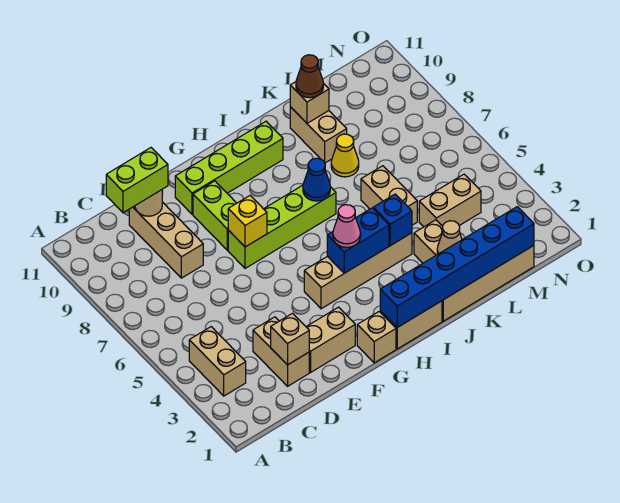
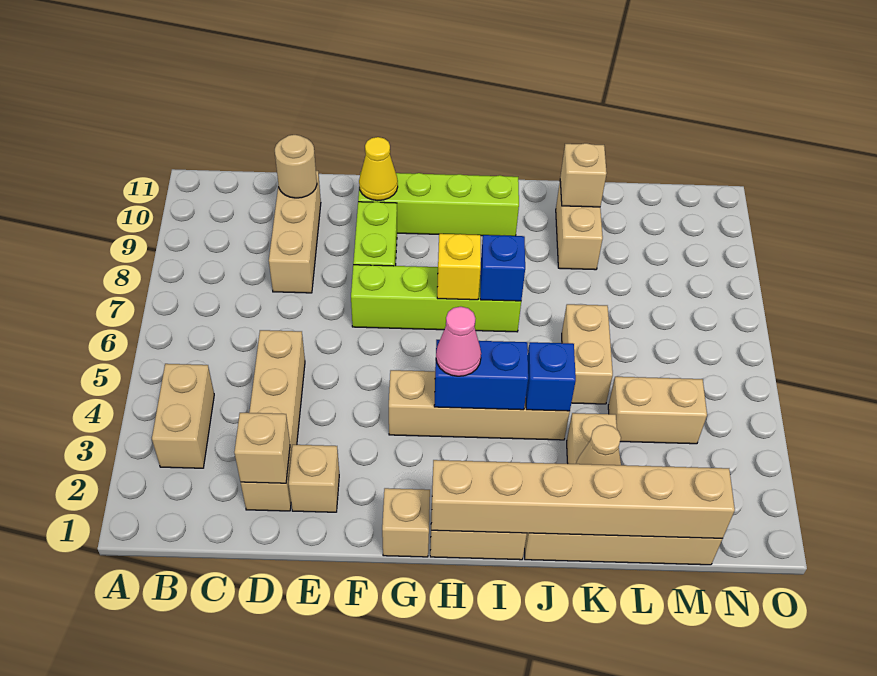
lime 1x2 brick [106,148,168,213] -> none
tan 1x2 brick [253,317,309,386] -> tan 1x4 brick [241,330,305,511]
tan 1x2 brick [306,307,355,372] -> tan 1x1 brick [289,445,339,512]
yellow 1x1 brick [228,196,267,247] -> yellow 1x1 brick moved to [437,234,481,300]
blue 1x6 brick [380,207,534,327] -> tan 1x6 brick [431,460,735,539]
blue 1x1 cone [303,158,330,201] -> blue 1x1 brick [480,235,525,301]
yellow 1x1 cone [331,134,359,177] -> yellow 1x1 cone moved to [359,137,398,201]
brown 1x1 cone [296,55,323,98] -> none

